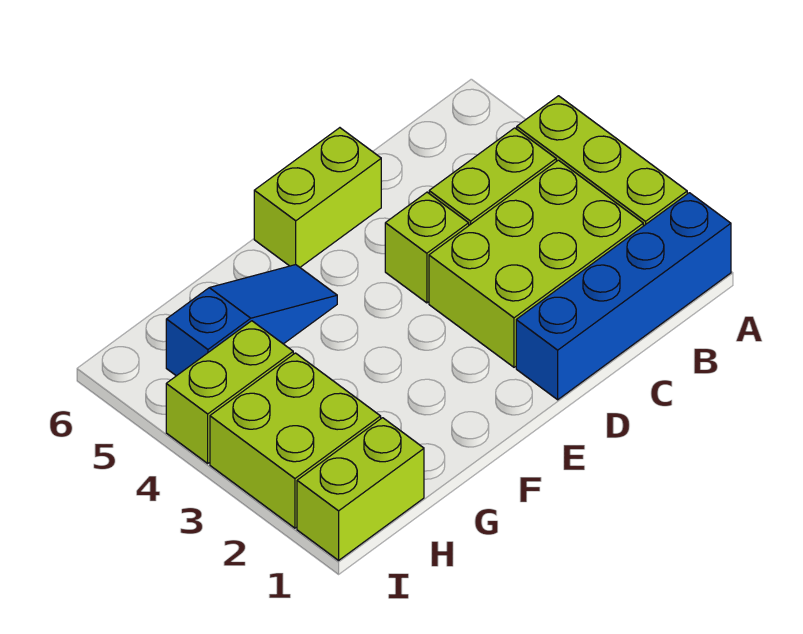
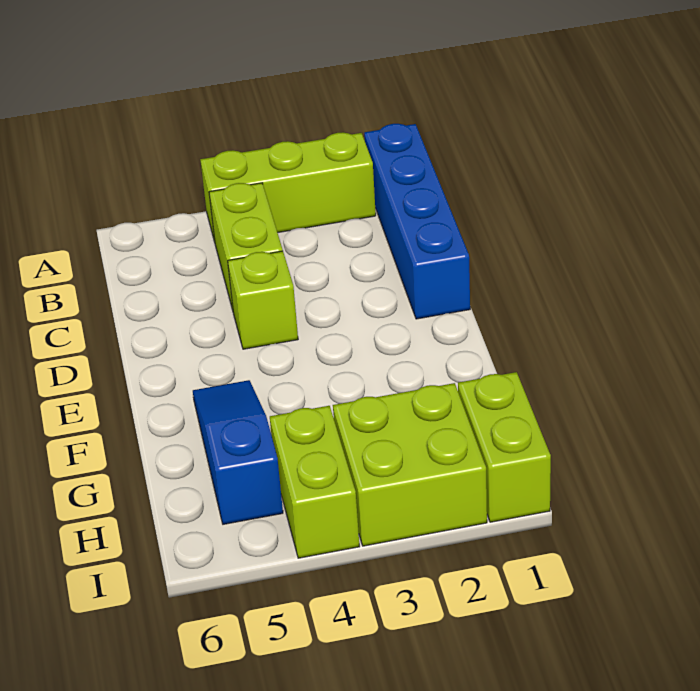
lime 2x3 brick [429,160,643,367] -> none
lime 1x2 brick [254,128,381,267] -> none

